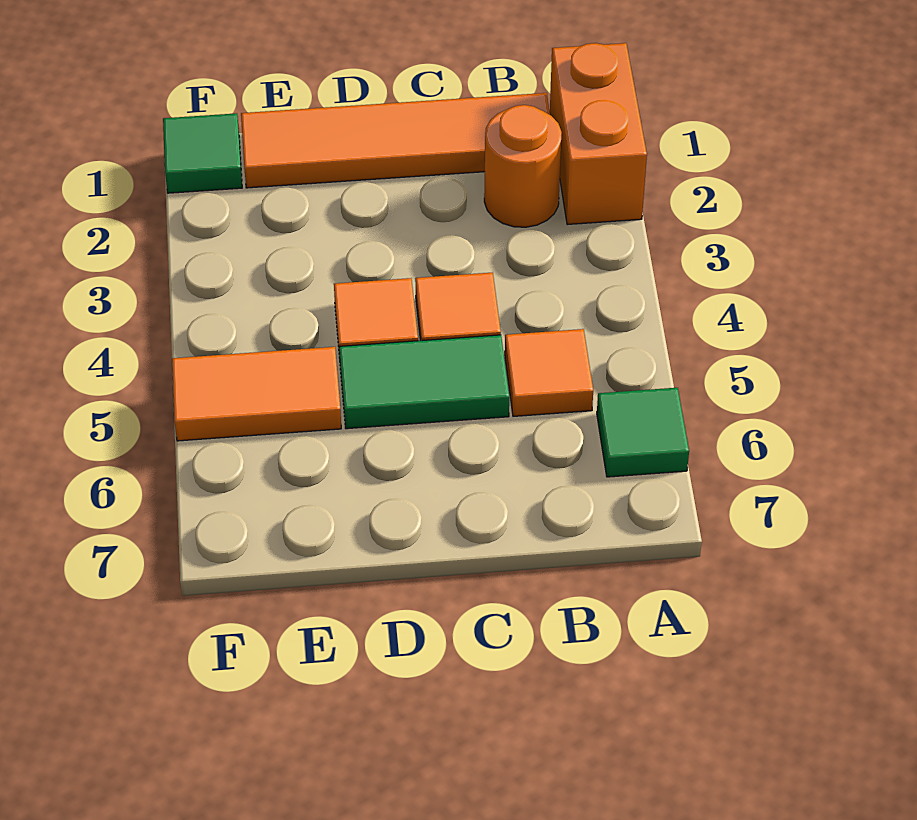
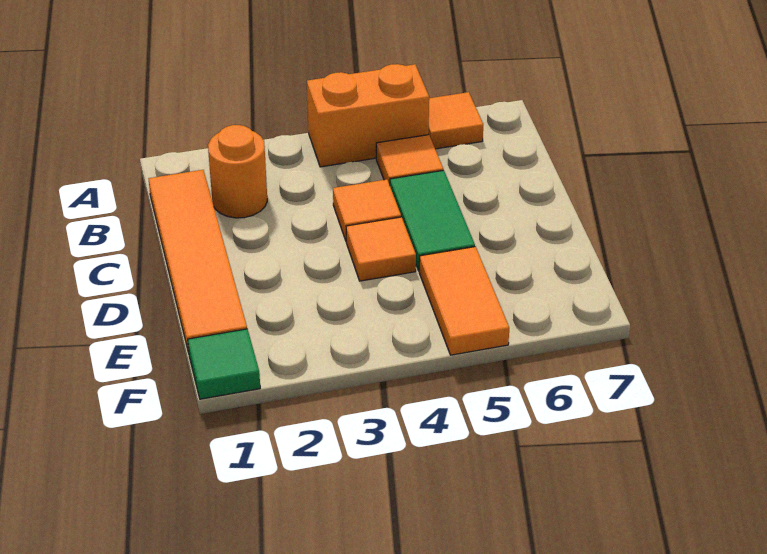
orange 1x2 brick [550,43,647,225] -> orange 1x2 brick moved to [307,64,429,167]
green 1x1 tile [597,388,689,477] -> orange 1x1 tile [428,92,483,149]

